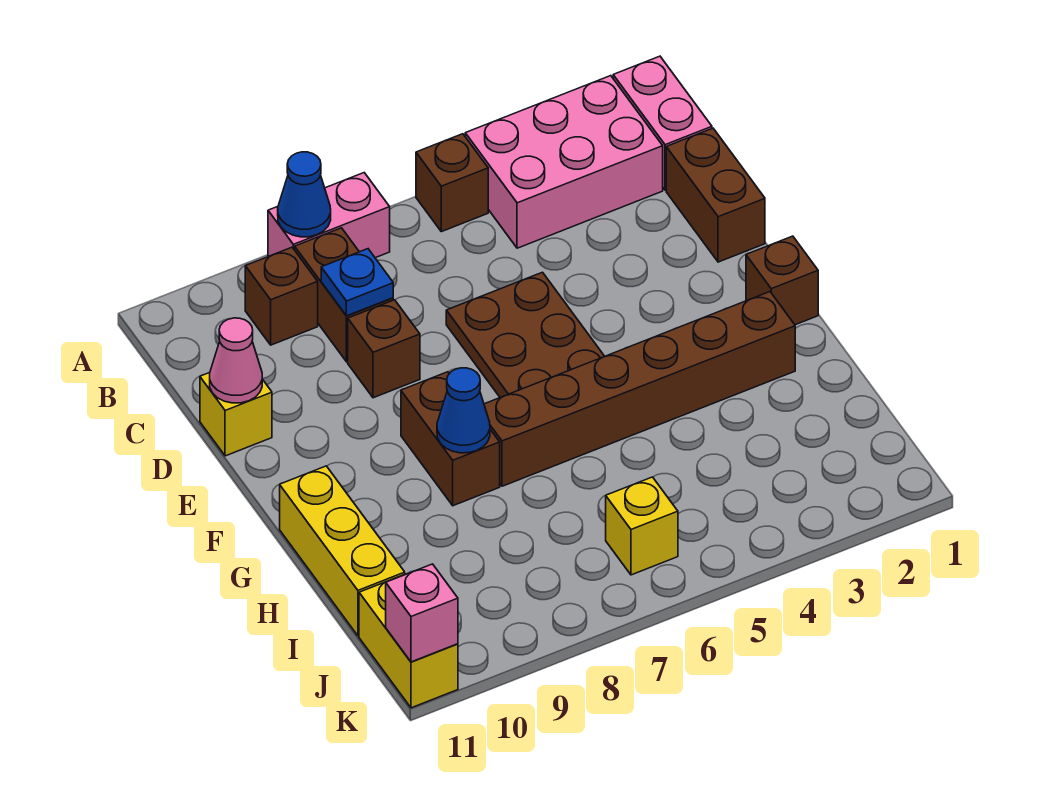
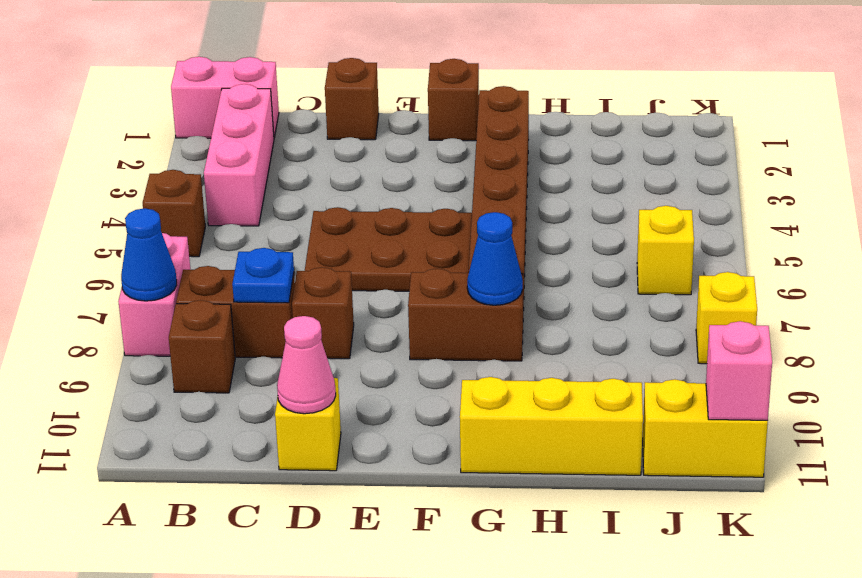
pink 2x3 brick [465,76,663,248] -> pink 1x3 brick [204,84,274,226]
brown 1x2 brick [666,128,765,262] -> brown 1x1 brick [325,58,379,140]
none -> yellow 1x1 brick [696,272,757,364]

